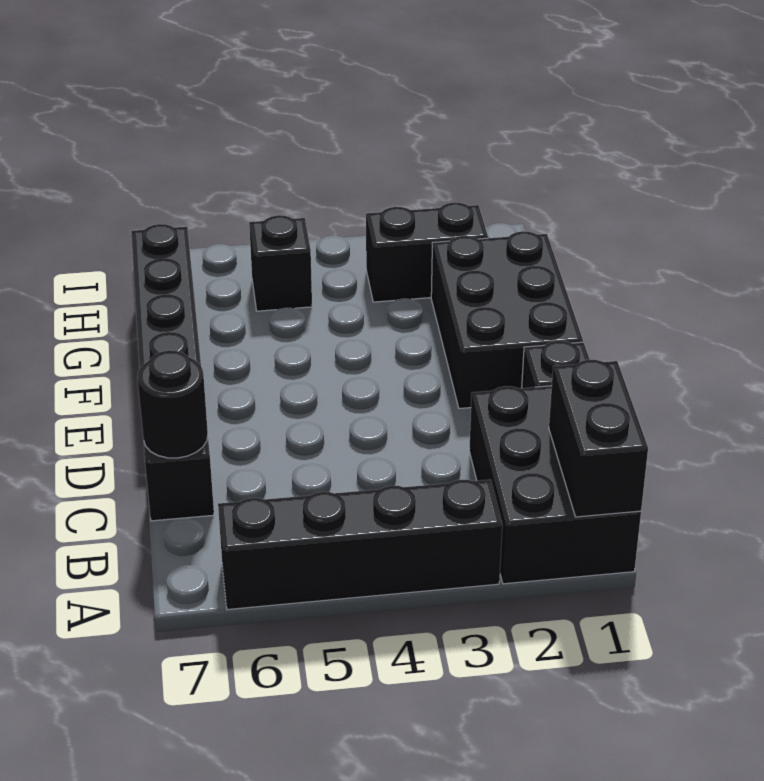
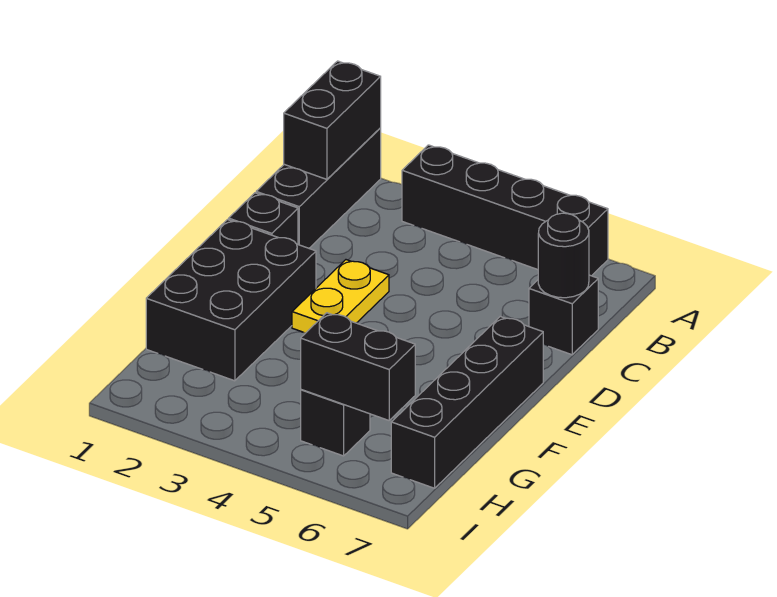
black 2x3 brick [469,386,641,584] -> black 1x3 brick [256,128,381,248]
none -> yellow 1x2 plate [292,260,389,333]
black 1x2 brick [366,203,488,302] -> black 1x2 brick moved to [301,313,415,420]

